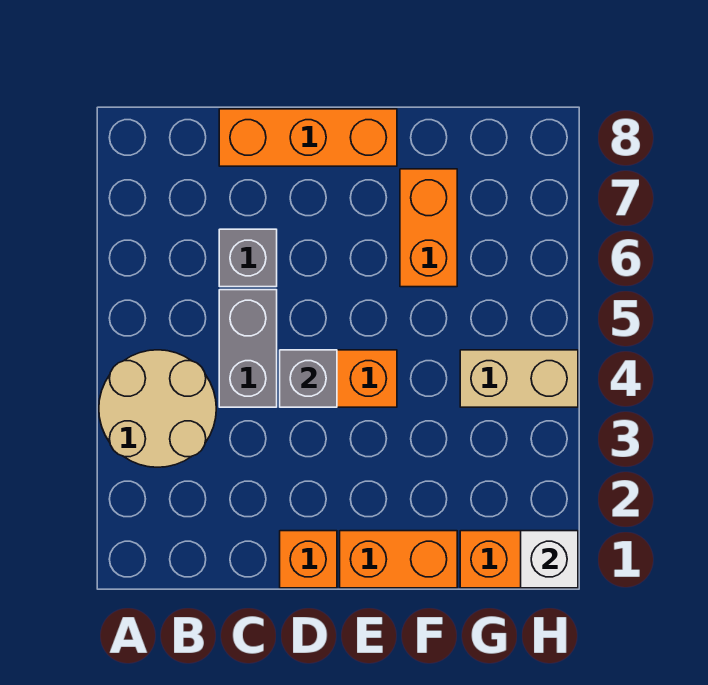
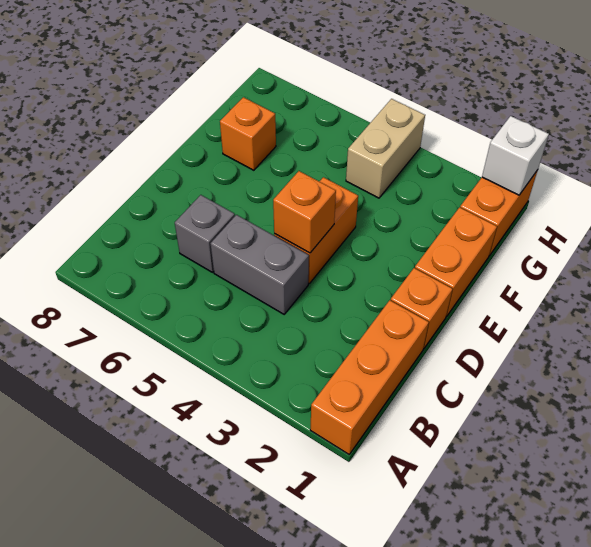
tan 2x2 round brick [99,350,216,467] -> none
orange 1x3 brick [219,109,397,166] -> orange 1x3 brick moved to [310,300,429,454]
grey 1x1 brick [280,350,337,407] -> orange 1x1 brick [273,171,336,253]
orange 1x2 brick [400,169,457,287] -> orange 1x1 brick [220,97,276,170]

